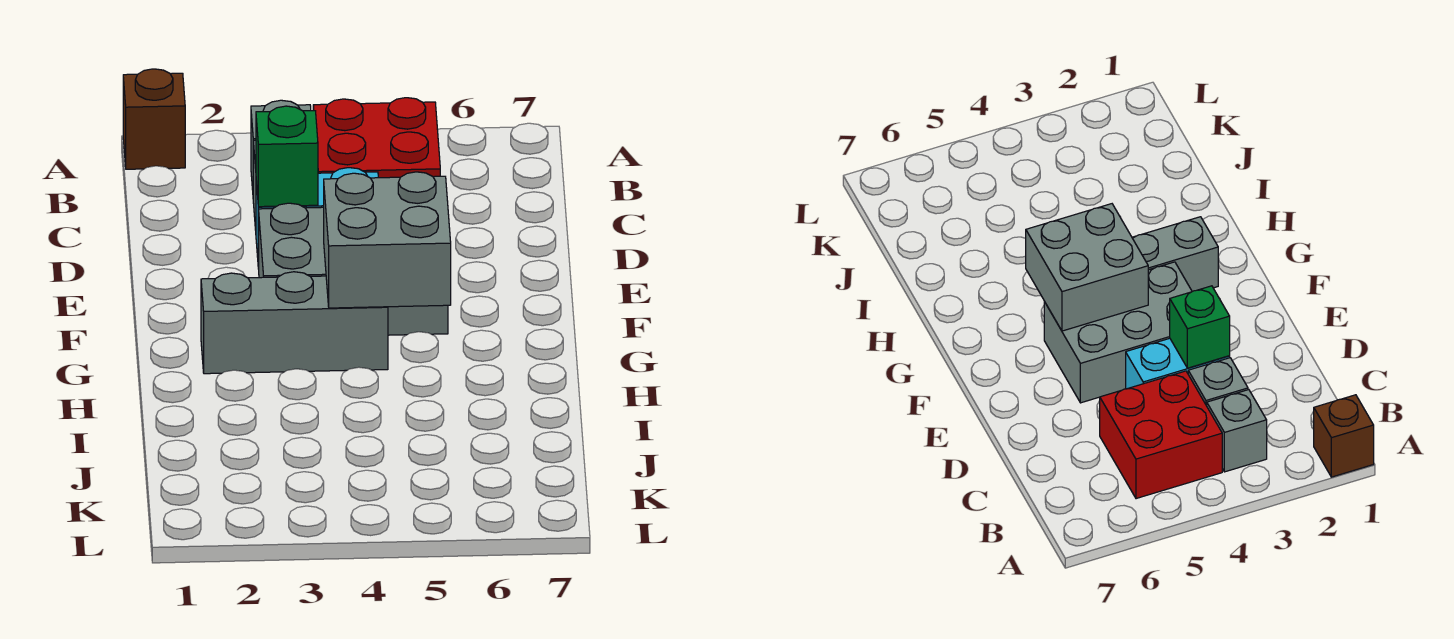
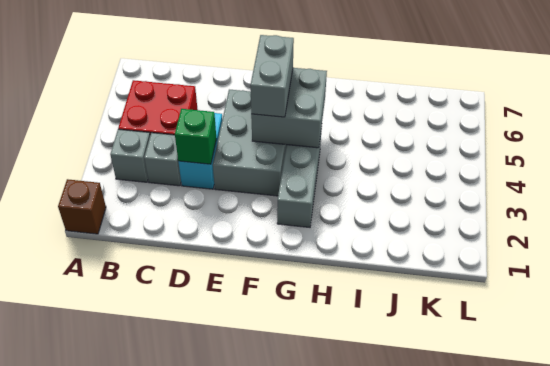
none -> grey 1x2 brick [250,35,294,117]

